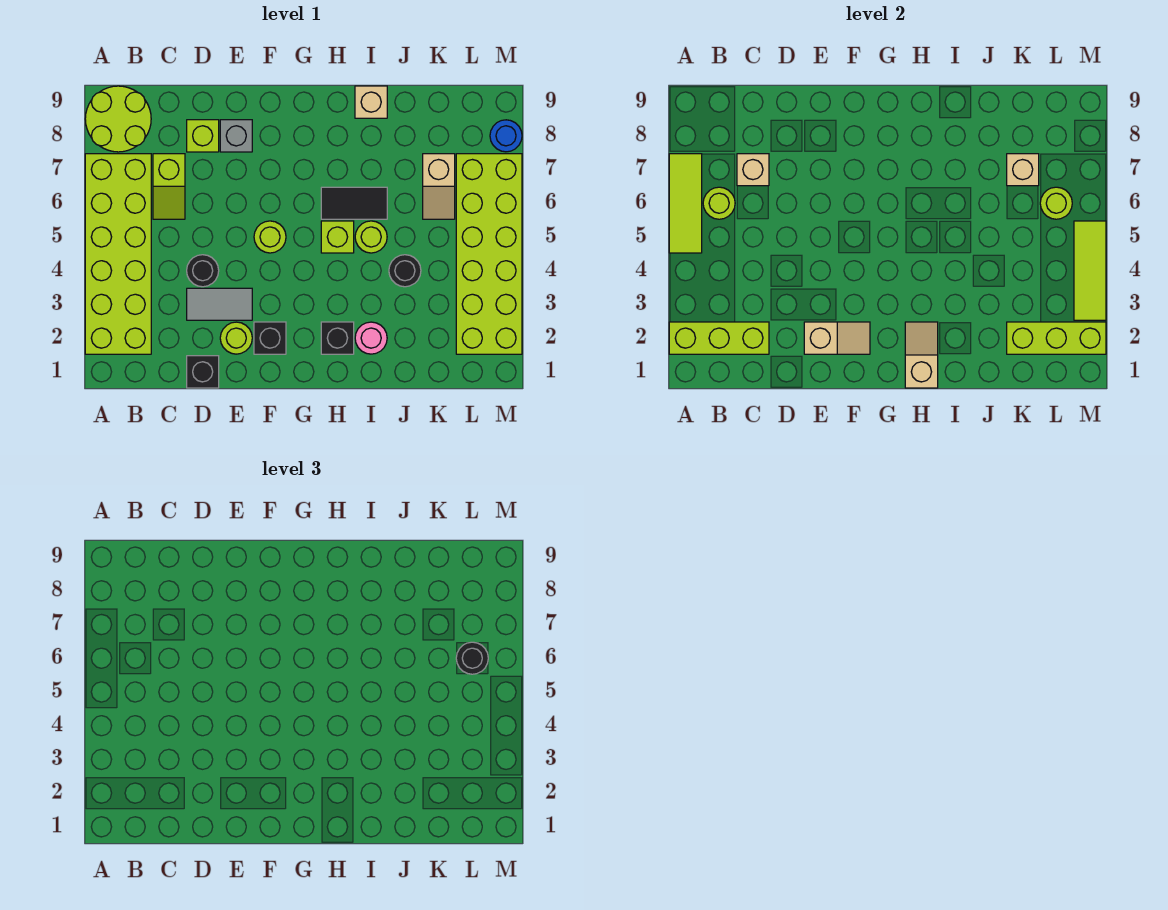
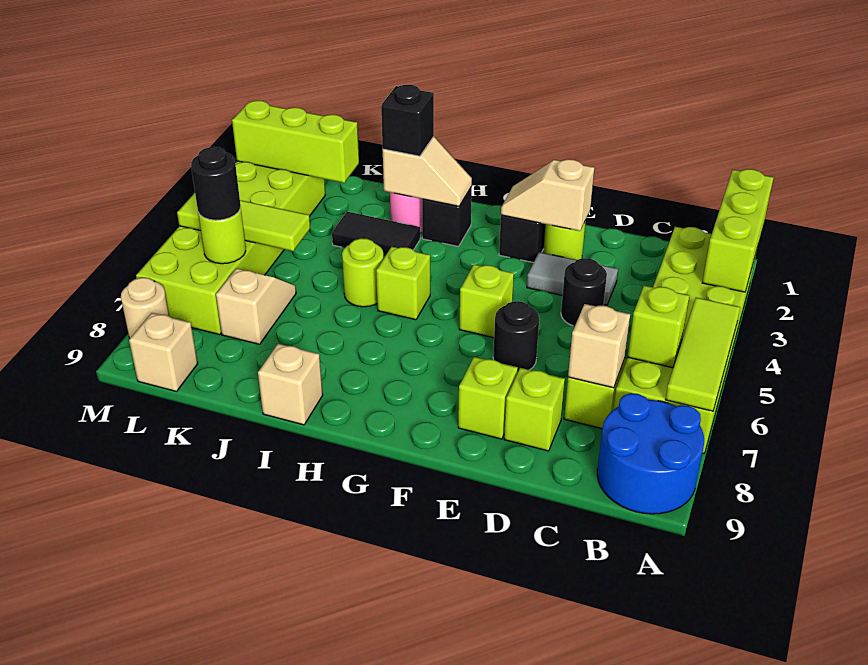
lime 1x3 brick [669,322,769,354] -> lime 1x3 brick turned to [702,169,774,292]
lime 2x2 round brick [85,86,151,152] -> blue 2x2 round brick [597,393,704,514]
lime 1x1 round brick [703,187,735,219] -> lime 1x1 brick [628,286,690,368]
black 1x1 brick [187,356,219,388] -> black 1x1 brick moved to [381,85,434,156]
grey 1x1 brick [220,120,252,152] -> lime 1x1 brick [458,357,518,439]
lime 1x1 round brick [254,221,286,253] -> lime 1x1 brick [459,264,514,338]
tan 1x2 slope [905,322,938,388] -> tan 1x2 slope turned to [383,137,472,206]
black 1x2 tile [321,187,387,219] -> black 1x2 tile moved to [332,212,420,256]
black 1x1 round brick [389,255,421,287] -> black 1x1 round brick moved to [493,301,539,371]
tan 1x1 brick [1007,154,1039,186] -> tan 1x1 brick moved to [129,313,198,391]
lime 1x3 tile [1074,221,1106,320] -> lime 1x3 tile turned to [177,193,310,251]
blue 1x1 round brick [490,120,522,152] -> tan 1x1 round brick [121,278,169,338]

